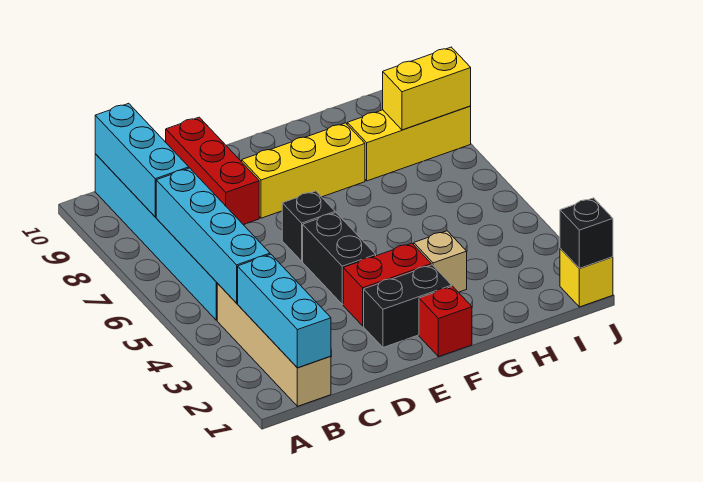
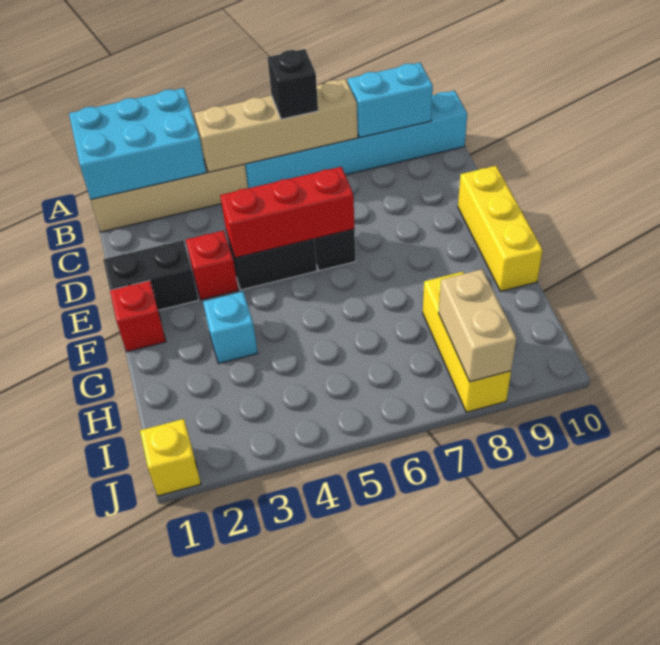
cyan 1x3 brick [238,254,331,368] -> cyan 2x3 brick [69,88,206,200]
cyan 1x4 brick [156,168,270,303] -> tan 1x4 brick [194,79,358,172]
cyan 1x3 brick [95,103,189,217] -> cyan 1x2 brick [348,63,433,137]
red 1x3 brick [166,117,259,225] -> red 1x3 brick moved to [220,167,355,258]
black 1x2 brick [364,265,452,347] -> black 1x2 brick turned to [103,240,198,310]
red 1x2 brick [343,243,431,326] -> red 1x1 brick [186,231,238,300]
yellow 1x3 brick [242,123,365,218] -> yellow 1x3 brick moved to [458,166,543,291]
tan 1x1 brick [414,231,467,292] -> cyan 1x1 brick [203,292,258,364]
yellow 1x2 brick [383,47,471,130] -> tan 1x2 brick [439,269,517,382]
black 1x1 brick [560,198,613,268] -> black 1x1 brick moved to [268,49,318,119]

